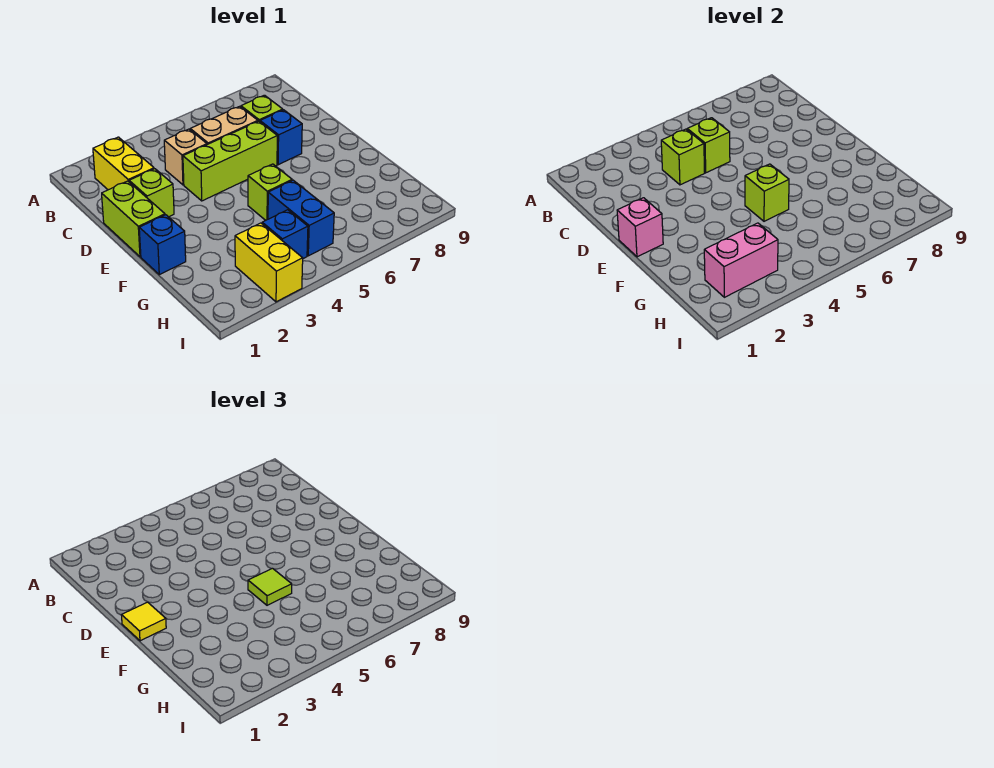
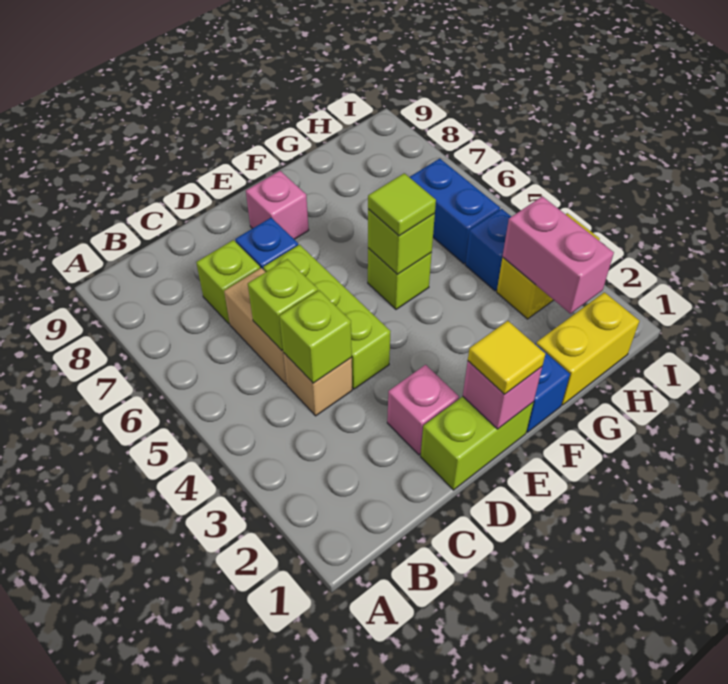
yellow 1x2 brick [93,137,154,190] -> yellow 1x2 brick moved to [536,292,639,405]
lime 1x1 brick [129,169,174,217] -> pink 1x1 brick [387,365,459,455]
none -> pink 1x1 brick [246,171,309,239]
blue 1x2 brick [268,180,334,256] -> blue 1x2 brick turned to [410,158,500,264]

